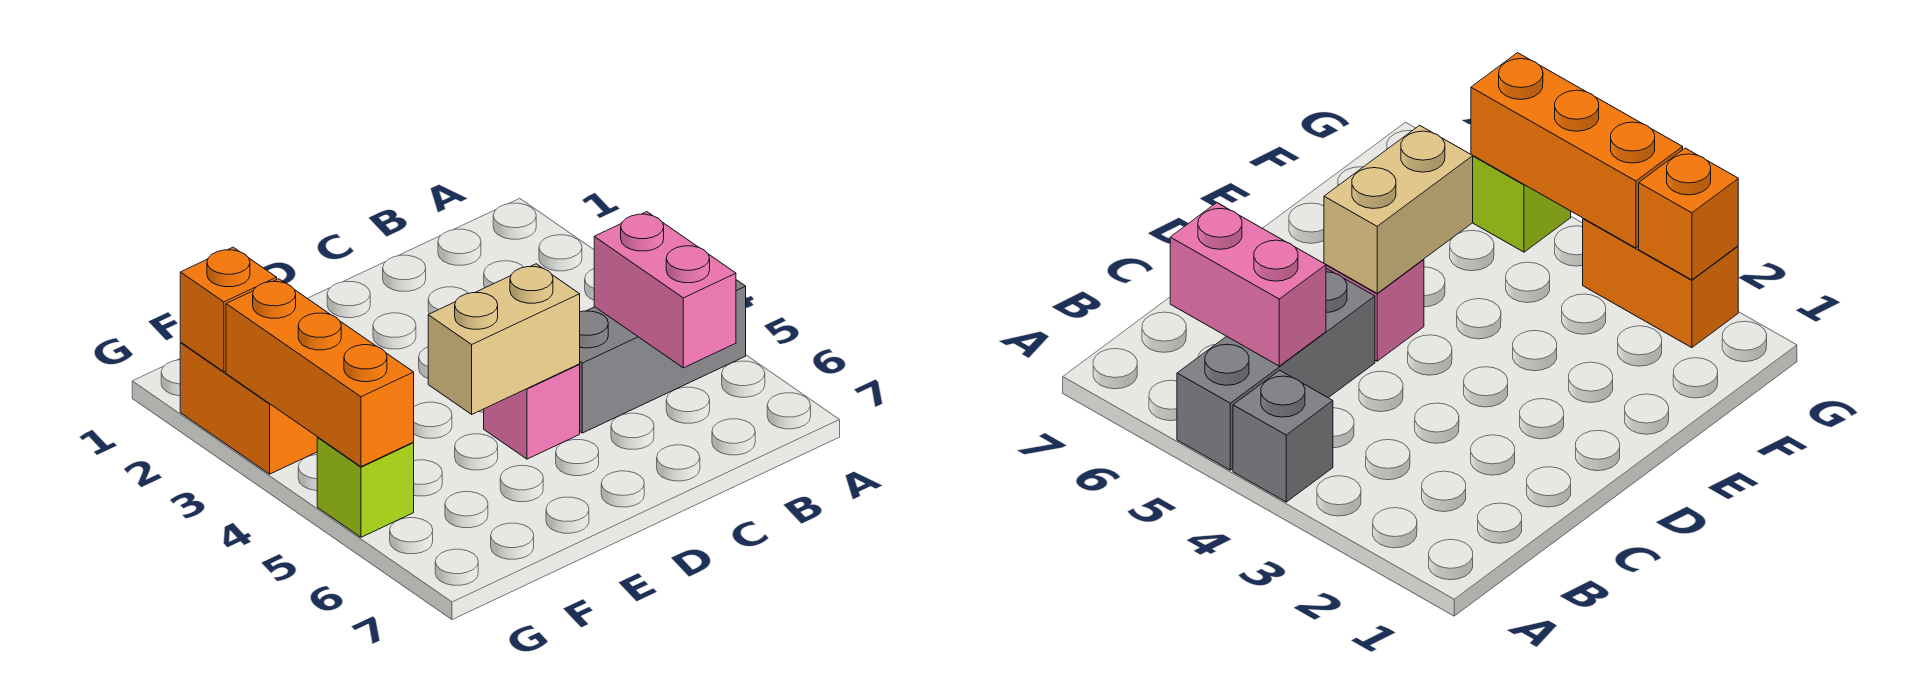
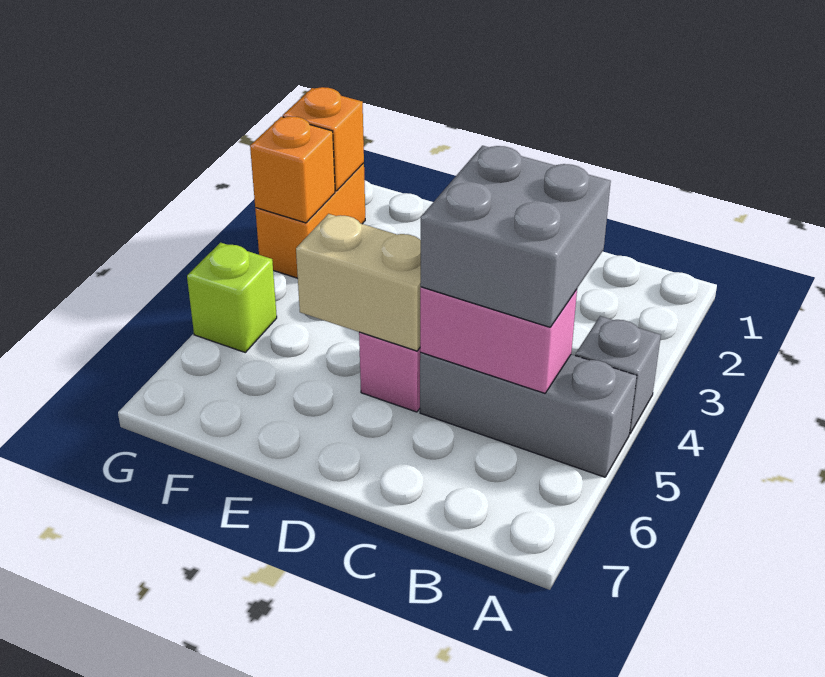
none -> grey 2x2 brick [420,146,611,327]
pink 1x2 brick [594,212,736,368] -> pink 1x2 brick turned to [420,287,577,393]
orange 1x3 brick [226,279,414,467] -> orange 1x1 brick [250,117,335,223]

